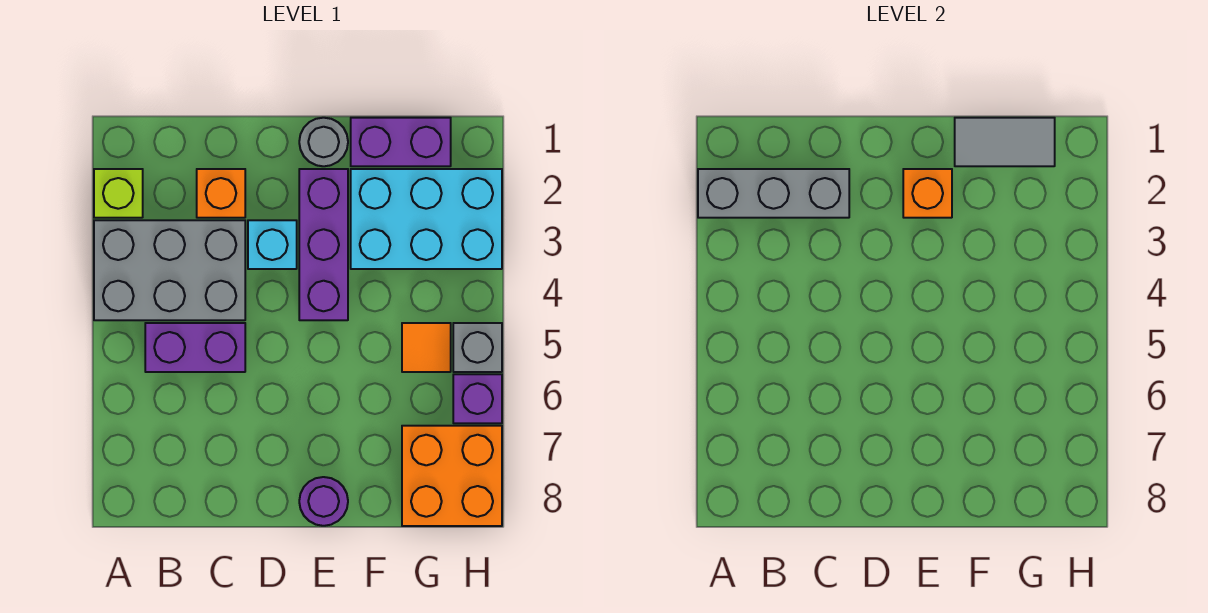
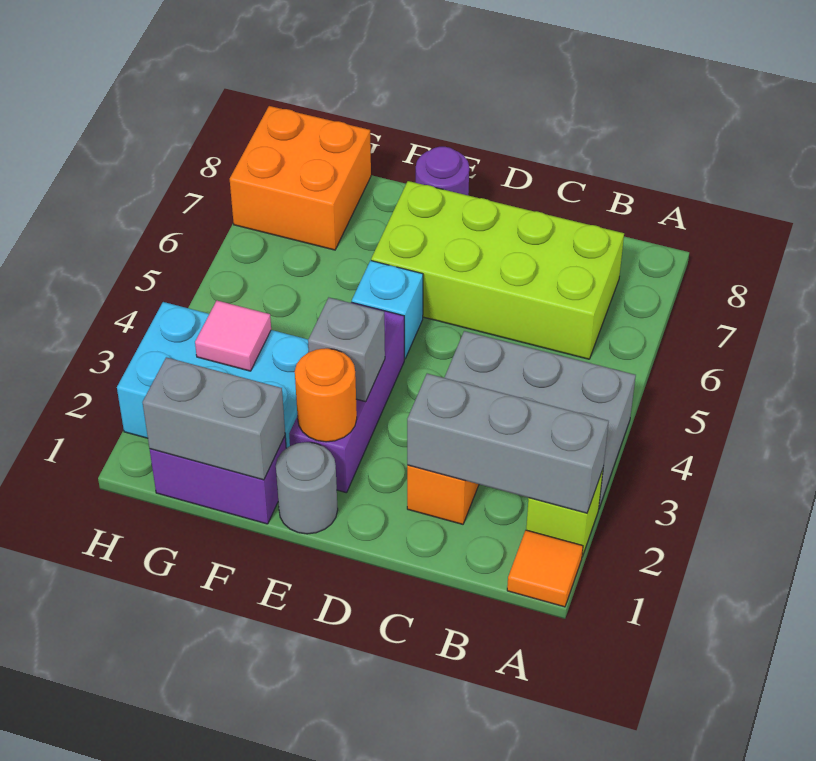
purple 1x2 brick [145,323,245,372] -> none
none -> lime 2x4 brick [371,181,624,359]
cyan 1x1 brick [248,220,297,269] -> cyan 1x1 brick moved to [352,261,423,359]
orange 1x1 brick [903,169,952,218] -> orange 1x1 round brick [295,348,357,442]
grey 1x2 tile [955,118,1055,166] -> grey 1x2 brick [142,357,285,480]
none -> pink 1x1 tile [195,301,271,371]
orange 1x1 tile [402,323,451,372] -> orange 1x1 tile moved to [507,530,583,607]
grey 1x1 brick [453,323,502,372] -> grey 1x1 brick moved to [308,298,385,402]
purple 1x1 brick [453,374,502,423] -> none

